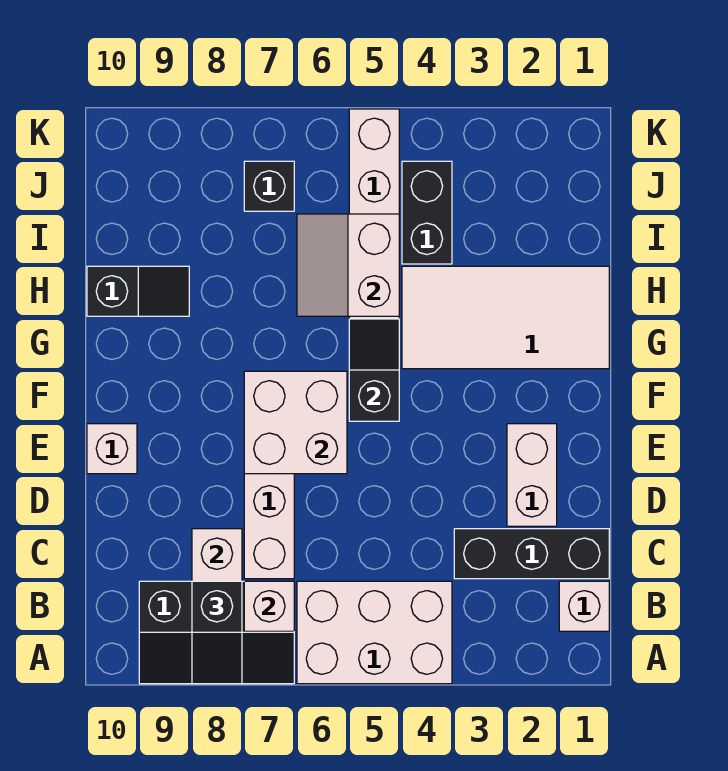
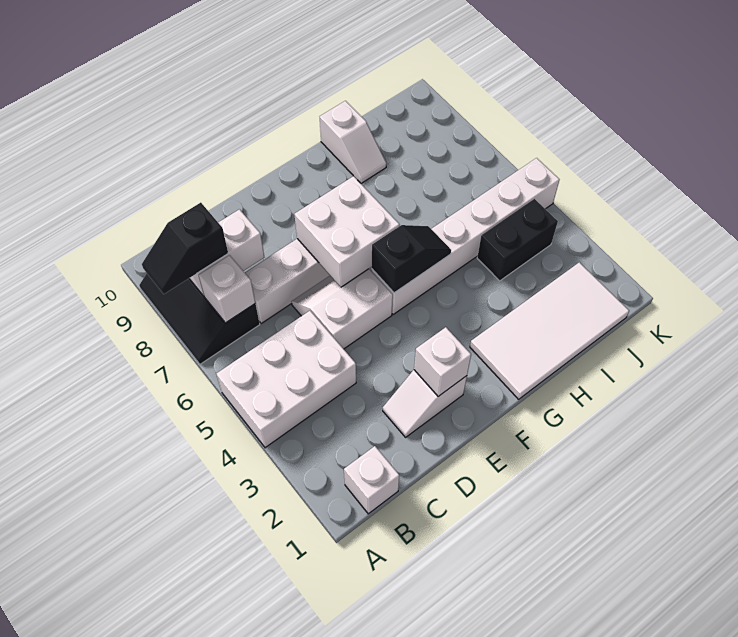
white 2x3 brick [297,581,452,684] -> white 2x3 brick turned to [216,311,356,448]
black 1x3 brick [454,529,609,579] -> none
white 1x2 brick [507,424,557,526] -> white 1x2 slope [383,370,467,437]
white 1x1 brick [87,424,137,474] -> white 1x1 brick moved to [414,327,471,396]
white 2x4 tile [402,266,609,369] -> white 2x4 tile turned to [470,262,629,399]
white 2x2 slope [297,214,399,316] -> white 2x2 slope moved to [292,269,393,349]
black 1x2 slope [87,266,189,316] -> white 1x2 slope [320,101,386,183]
black 1x1 brick [244,161,294,211] -> none

